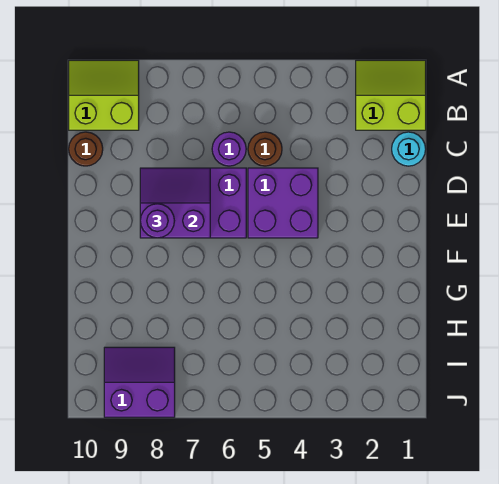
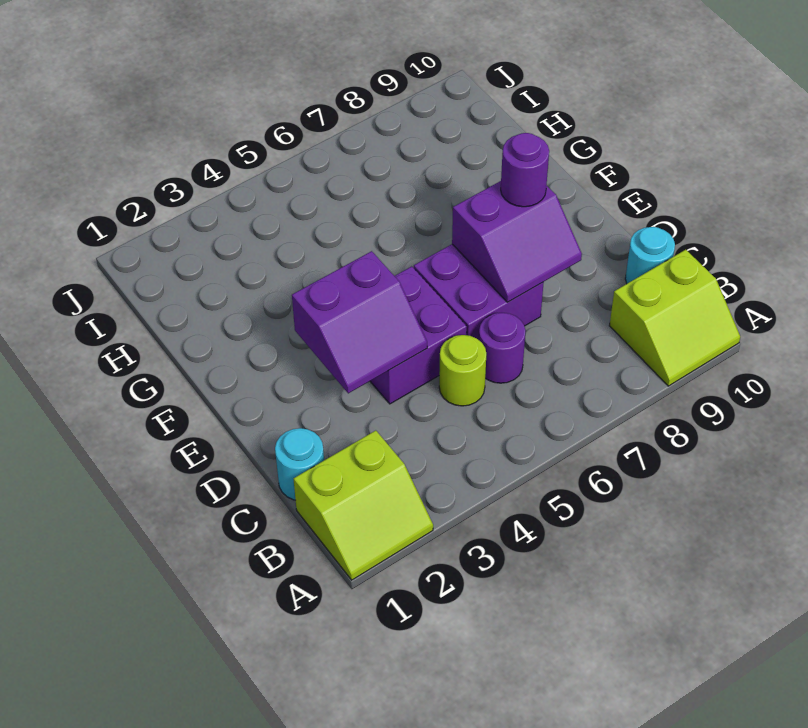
brown 1x1 round brick [248,132,282,166] -> lime 1x1 round brick [439,335,486,406]
brown 1x1 round brick [69,132,103,166] -> cyan 1x1 round brick [625,227,675,283]
purple 2x2 slope [104,347,175,417] -> purple 2x2 slope moved to [292,251,427,393]

